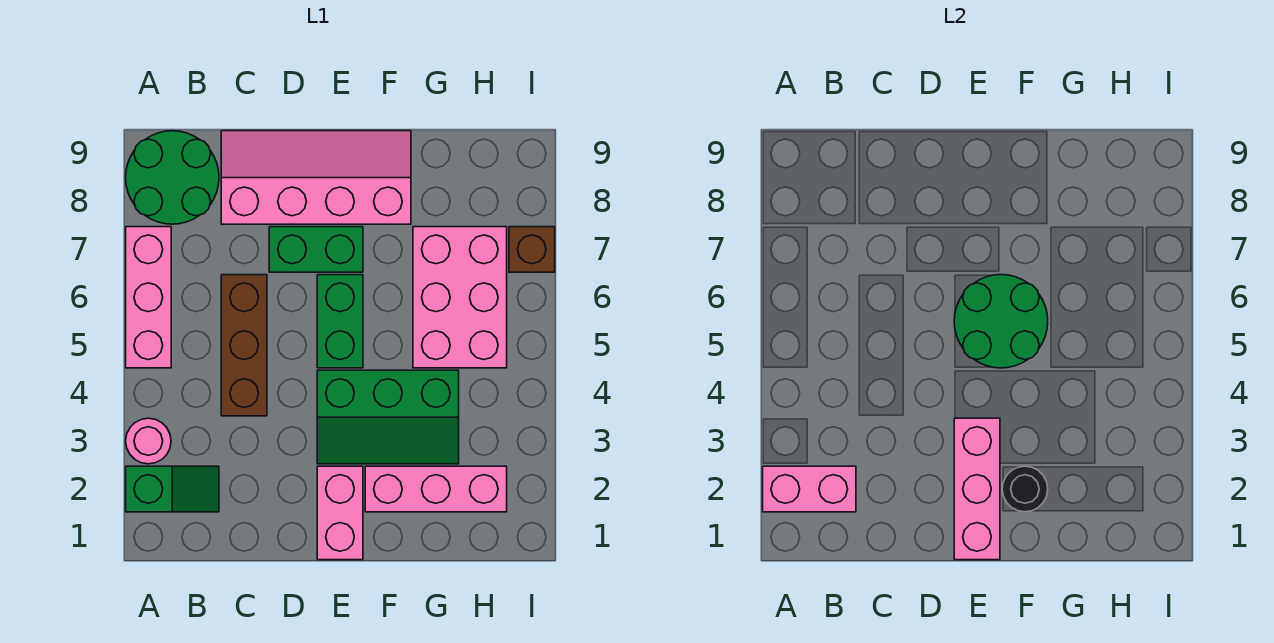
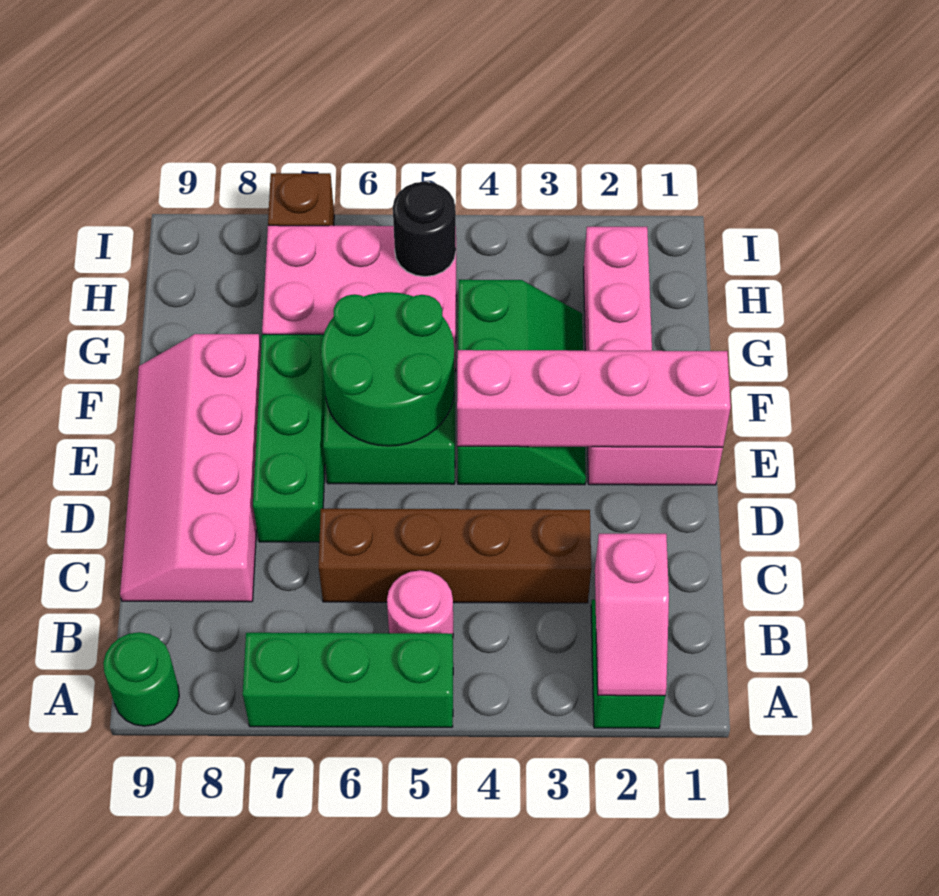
pink 1x2 brick [763,466,856,512] -> pink 1x2 slope [595,534,669,696]
pink 1x1 round brick [126,418,171,464] -> pink 1x1 round brick moved to [387,570,453,634]
pink 1x3 brick [126,227,171,368] -> green 1x3 brick [243,632,453,727]
green 2x2 round brick [126,131,219,224] -> green 1x1 round brick [103,632,179,726]
brown 1x3 brick [221,275,267,416] -> brown 1x4 brick [319,509,591,603]
green 1x2 brick [269,227,363,272] -> green 1x3 brick [253,334,325,542]
pink 1x3 brick [954,418,1000,560] -> pink 1x4 brick [457,350,731,447]
black 1x1 round brick [1002,466,1048,512] -> black 1x1 round brick moved to [393,182,456,277]

